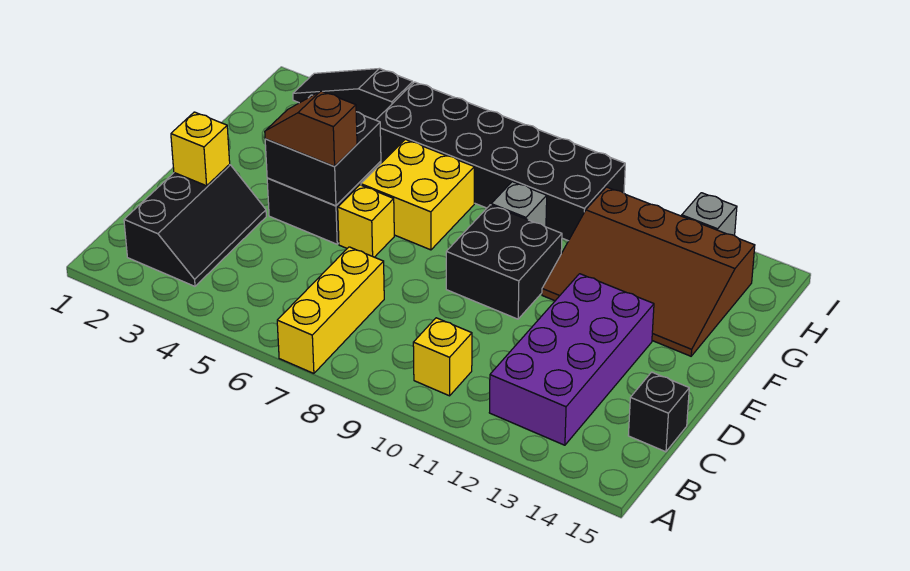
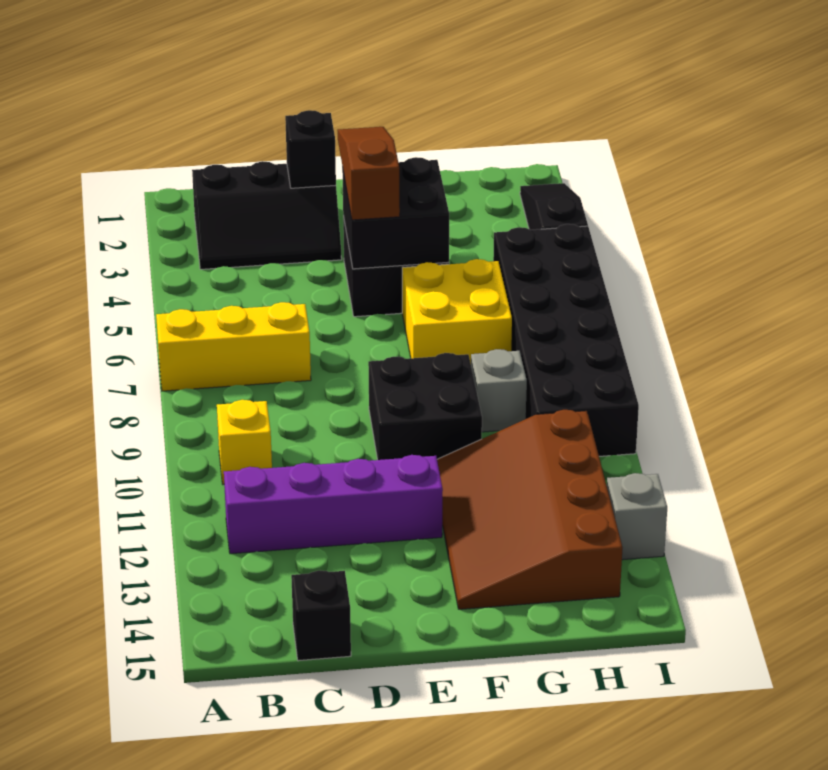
purple 2x4 brick [489,274,654,445] -> purple 1x4 brick [224,455,443,554]
yellow 1x1 brick [171,112,230,186] -> black 1x1 brick [285,110,336,188]
brown 1x2 slope [265,91,357,166] -> brown 1x3 slope [338,127,400,220]
yellow 1x1 brick [338,185,394,257] -> none

